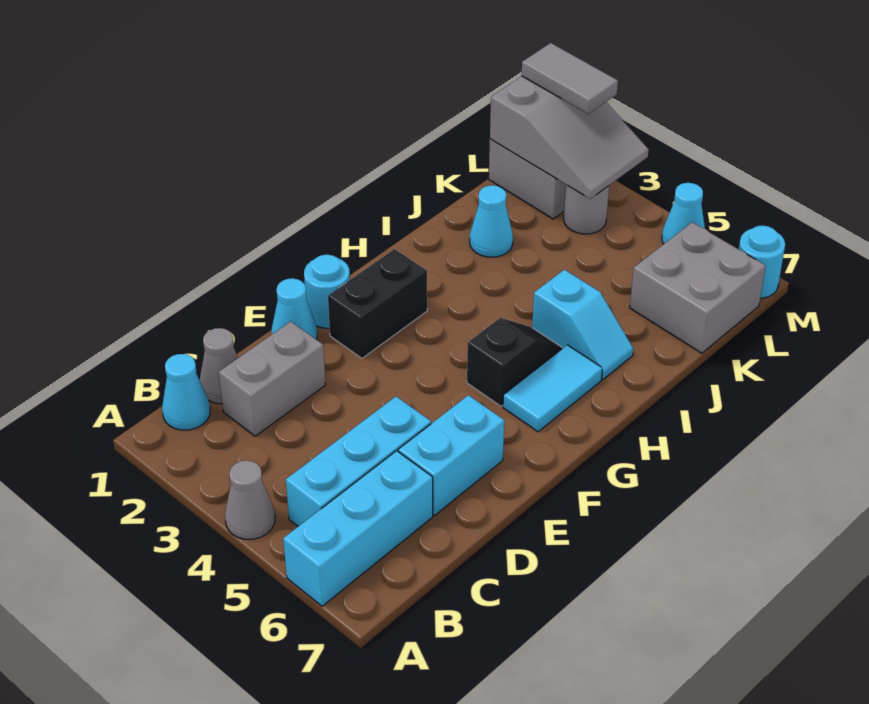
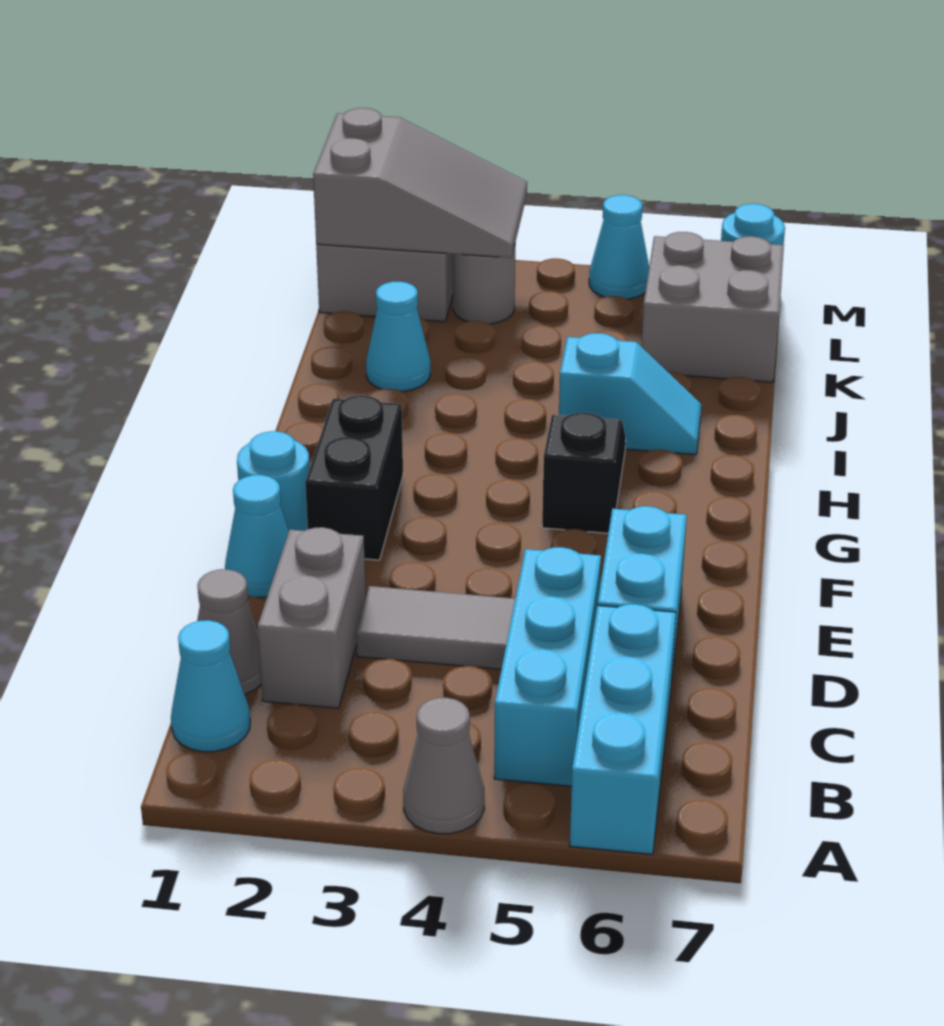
cyan 1x2 tile [503,345,602,432] -> none
grey 1x2 tile [522,43,618,114] -> grey 1x2 tile moved to [356,586,515,669]

